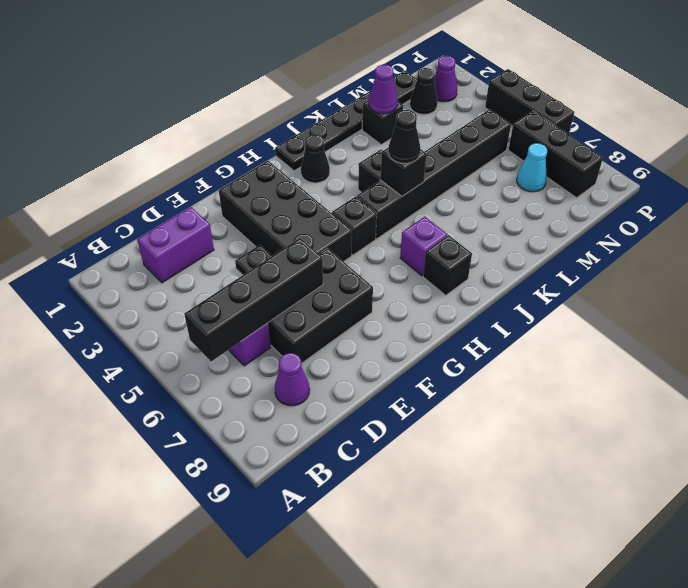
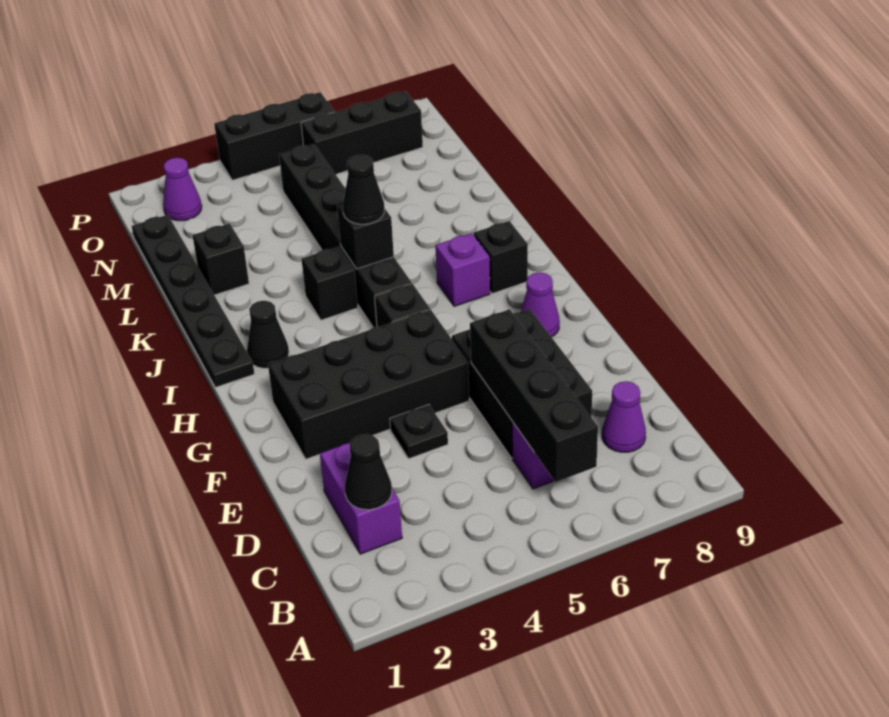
purple 1x1 cone [369,65,397,114] -> purple 1x1 cone moved to [521,272,560,337]
black 1x1 cone [410,68,437,114] -> black 1x1 cone moved to [345,434,392,510]
cyan 1x1 cone [517,143,547,192] -> none

